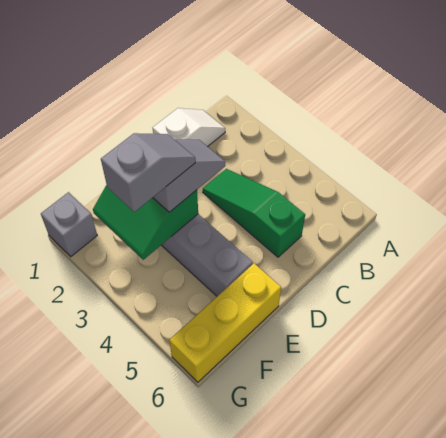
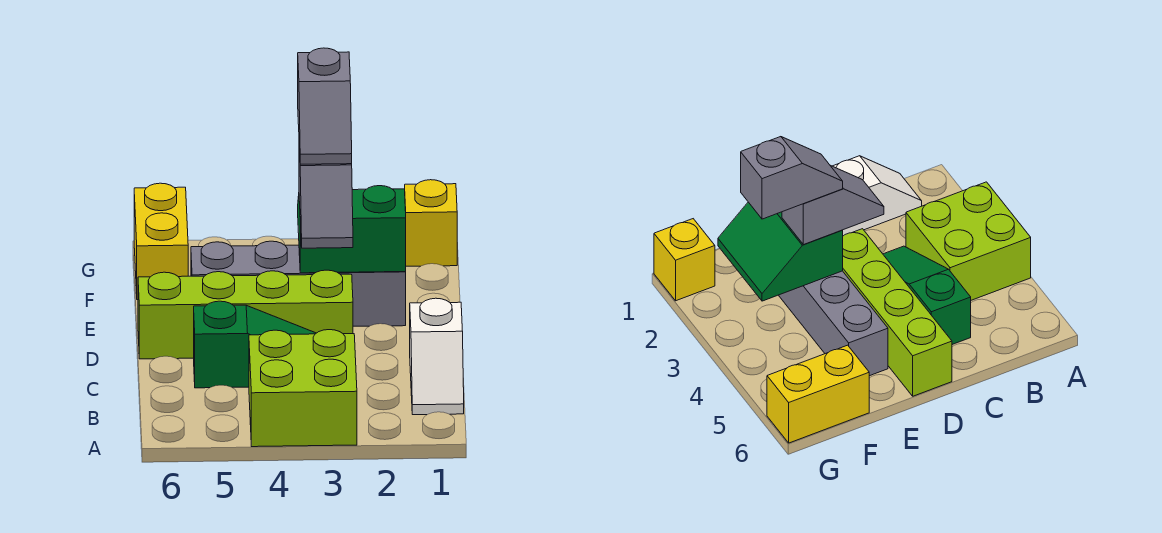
none -> lime 2x2 brick [249,330,357,447]
none -> lime 1x4 brick [138,270,353,359]
yellow 1x3 brick [169,263,281,382] -> yellow 1x2 brick [134,183,188,300]
grey 1x1 brick [41,192,97,257] -> yellow 1x1 brick [405,180,457,266]

